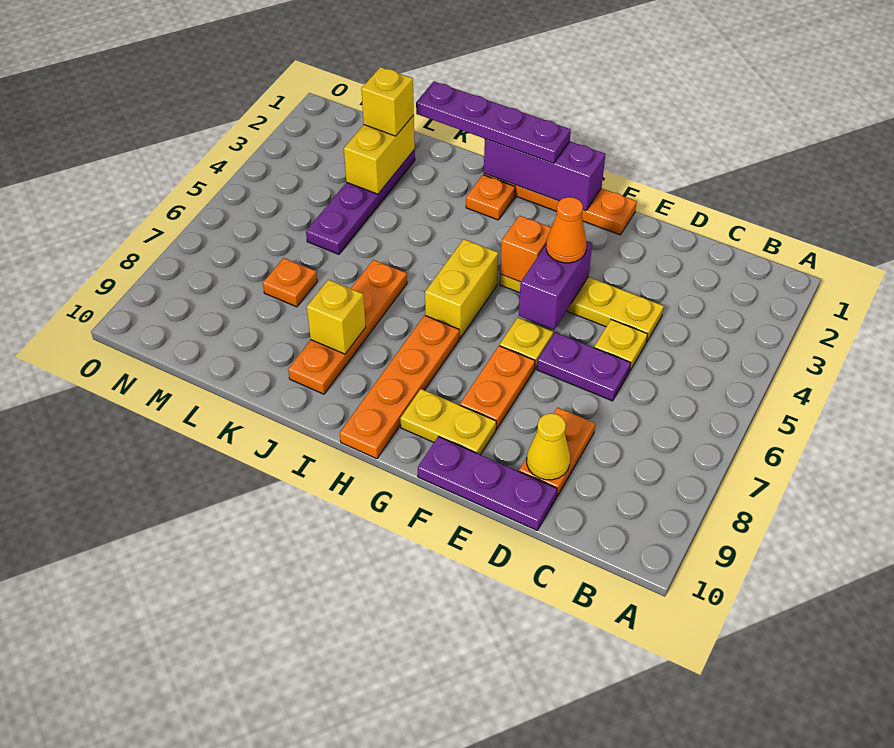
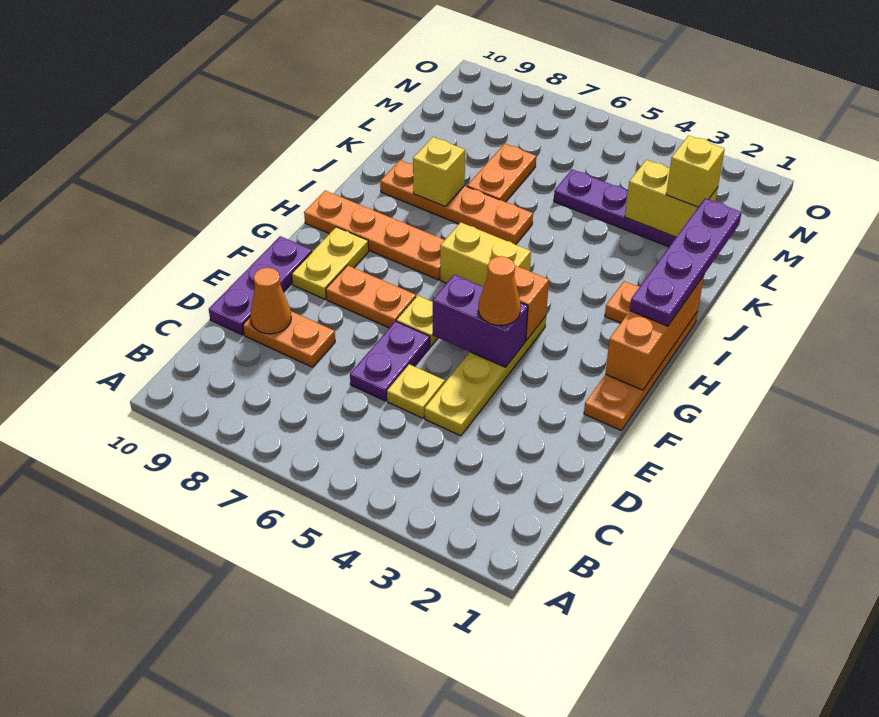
yellow 1x1 cone [527,413,570,480] -> orange 1x1 cone [250,268,291,334]
purple 1x3 brick [484,139,606,211] -> orange 1x3 brick [605,276,704,390]
orange 1x1 plate [263,258,317,307] -> orange 1x2 plate [467,144,536,202]

